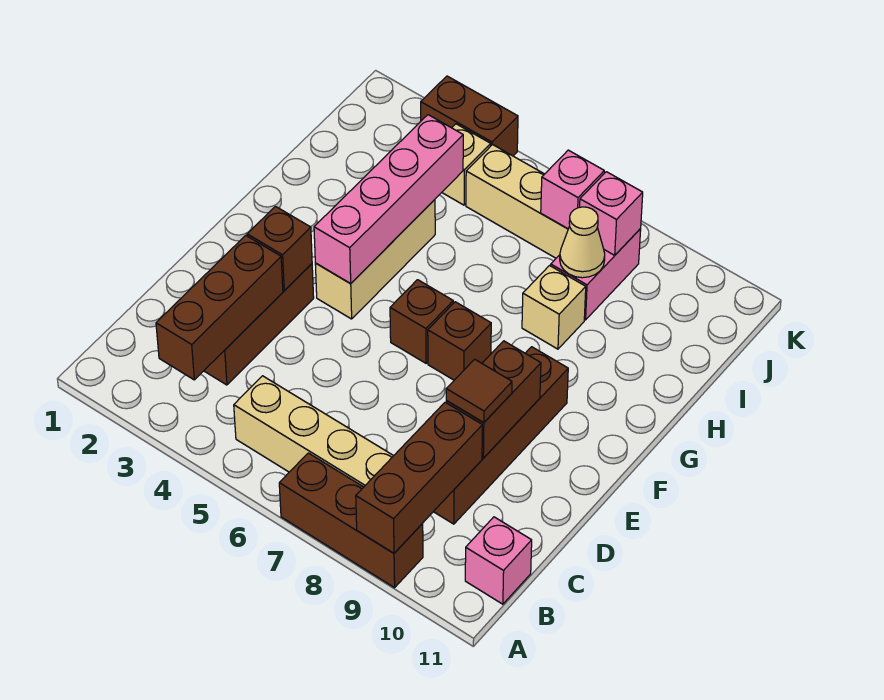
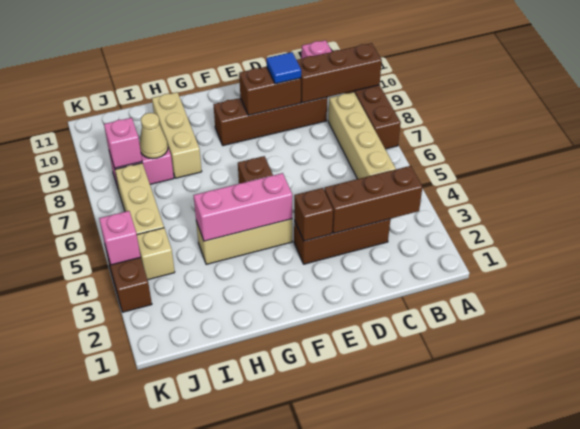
brown 1x1 tile [446,359,512,423] -> blue 1x1 tile [266,52,301,84]
pink 1x4 brick [314,115,463,284] -> pink 1x3 brick [193,173,292,241]
brown 1x1 brick [428,302,491,380] -> none
tan 1x1 brick [522,266,586,349] -> tan 1x3 brick [152,92,202,178]
pink 1x1 brick [541,150,604,229] -> pink 1x1 brick moved to [99,211,140,265]

